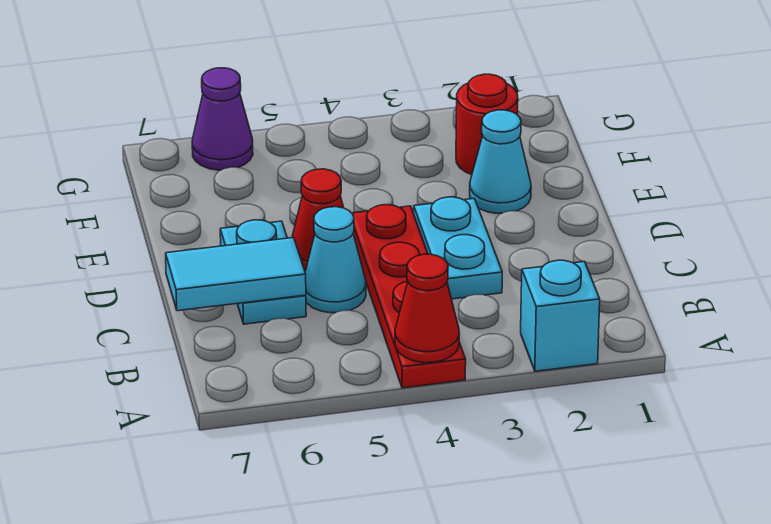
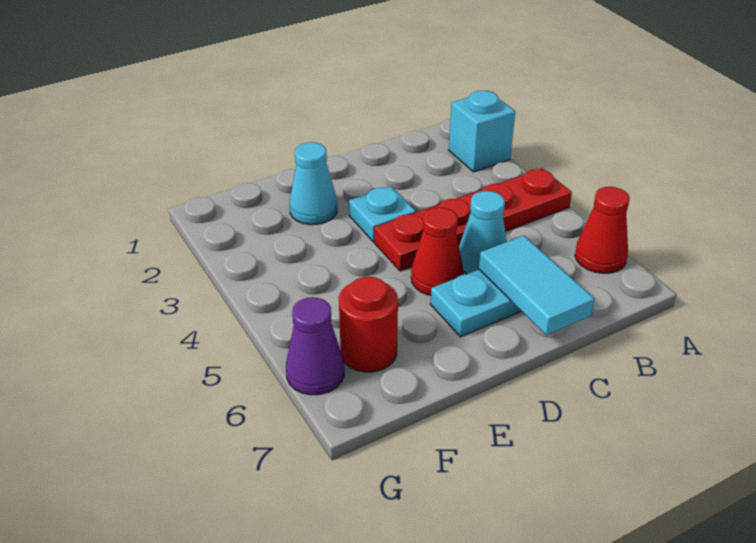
red 1x1 cone [395,254,459,363] -> red 1x1 cone moved to [575,187,630,273]
cyan 1x2 plate [414,197,502,299] -> cyan 1x1 plate [349,186,416,242]
red 1x1 round brick [456,74,518,174] -> red 1x1 round brick moved to [339,277,398,372]

